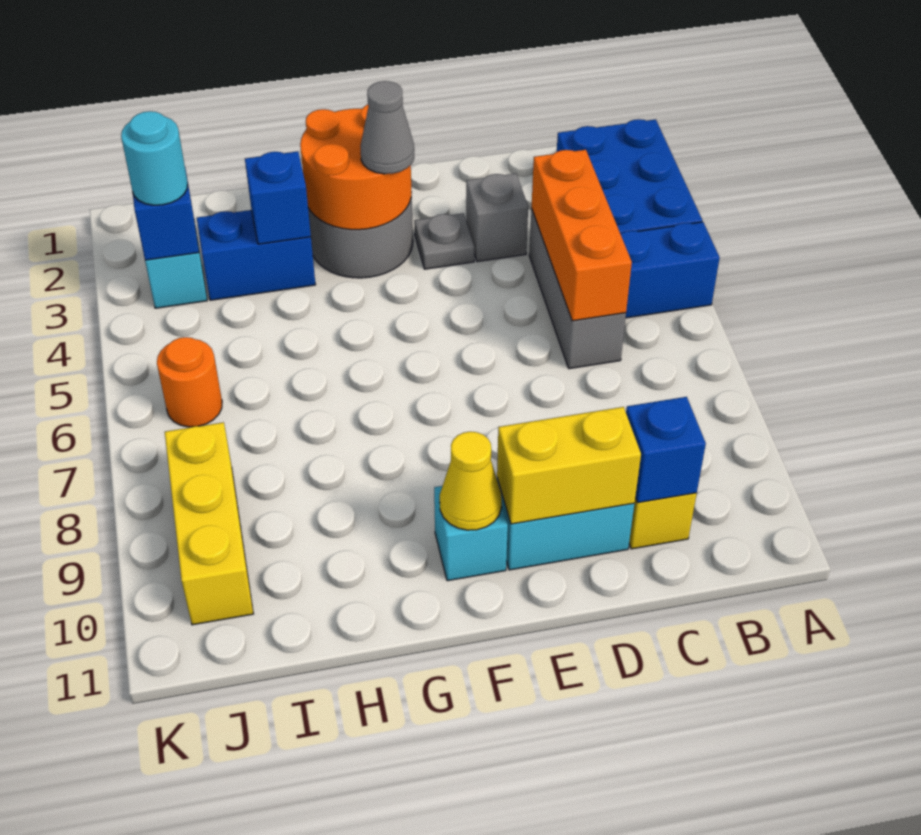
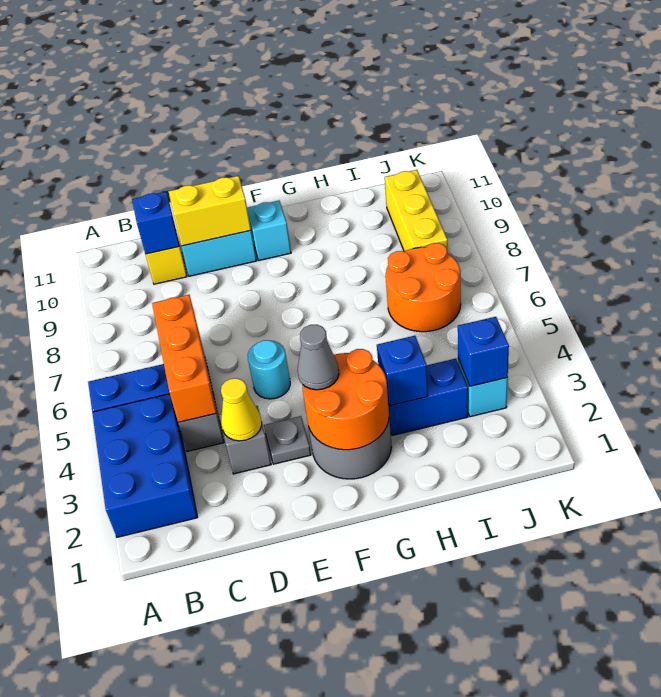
yellow 1x1 cone [440,432,502,530] -> yellow 1x1 cone moved to [221,378,262,441]
cyan 1x1 round brick [121,111,188,205] -> cyan 1x1 round brick moved to [248,340,290,399]
orange 1x1 round brick [157,337,222,427] -> orange 2x2 round brick [386,243,461,332]

